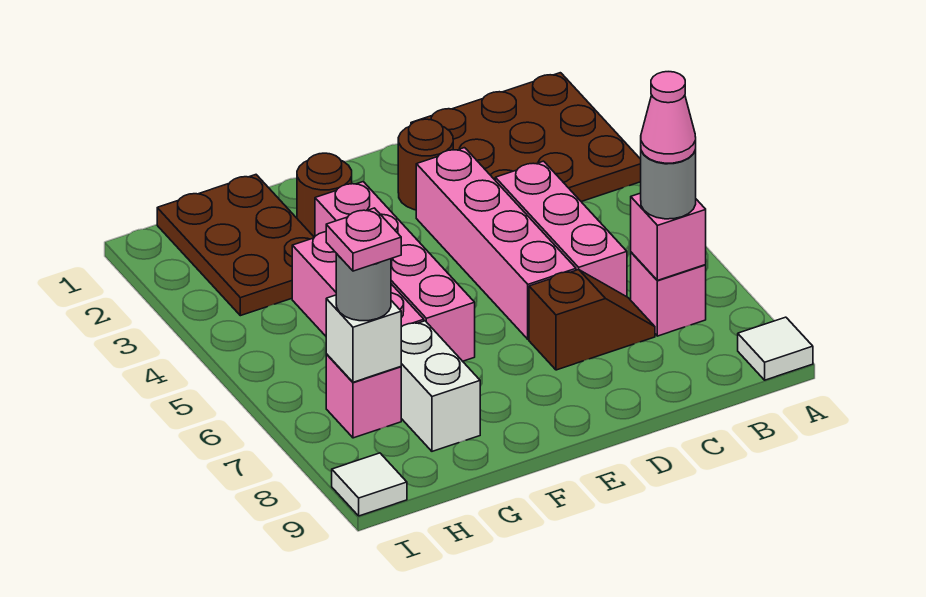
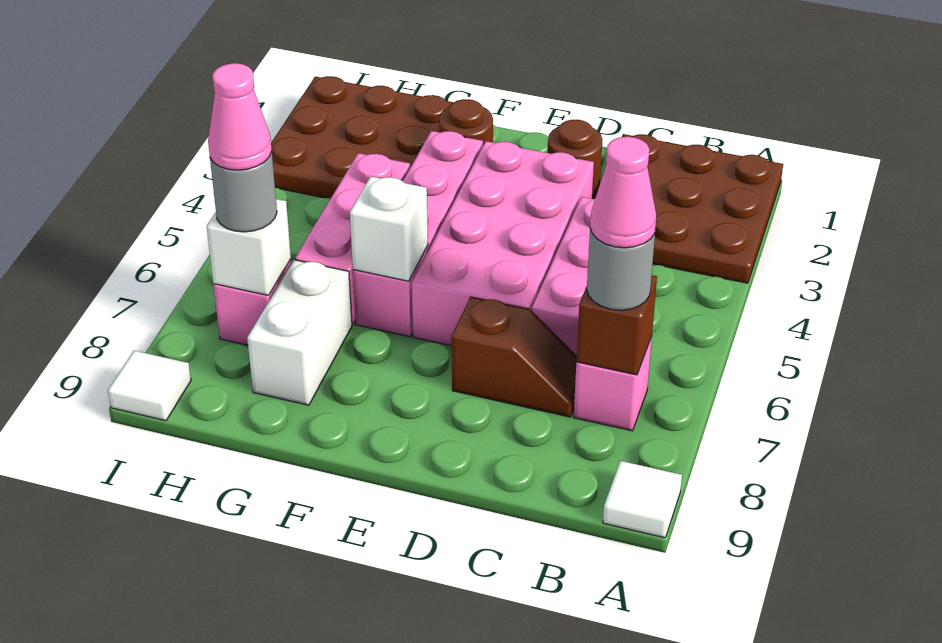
pink 1x1 brick [631,193,706,280] -> brown 1x1 brick [576,275,657,375]
pink 1x4 brick [416,148,576,339] -> pink 2x4 brick [412,141,594,346]
none -> white 1x1 brick [350,176,428,281]
brown 2x3 plate [157,175,314,316] -> brown 3x3 plate [271,76,453,199]
pink 1x1 plate [326,208,401,271] -> pink 1x1 cone [208,63,272,170]

